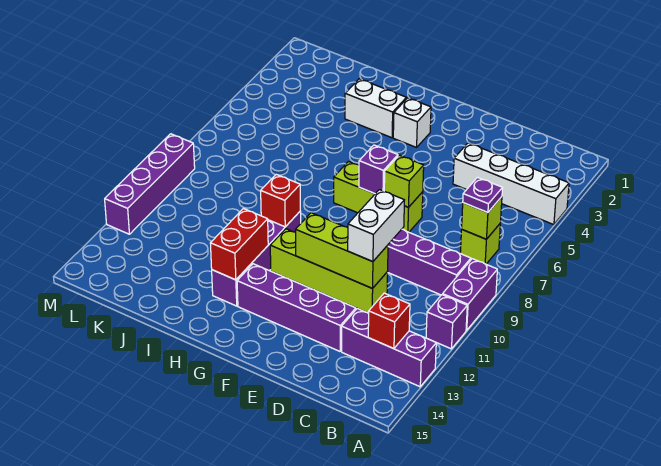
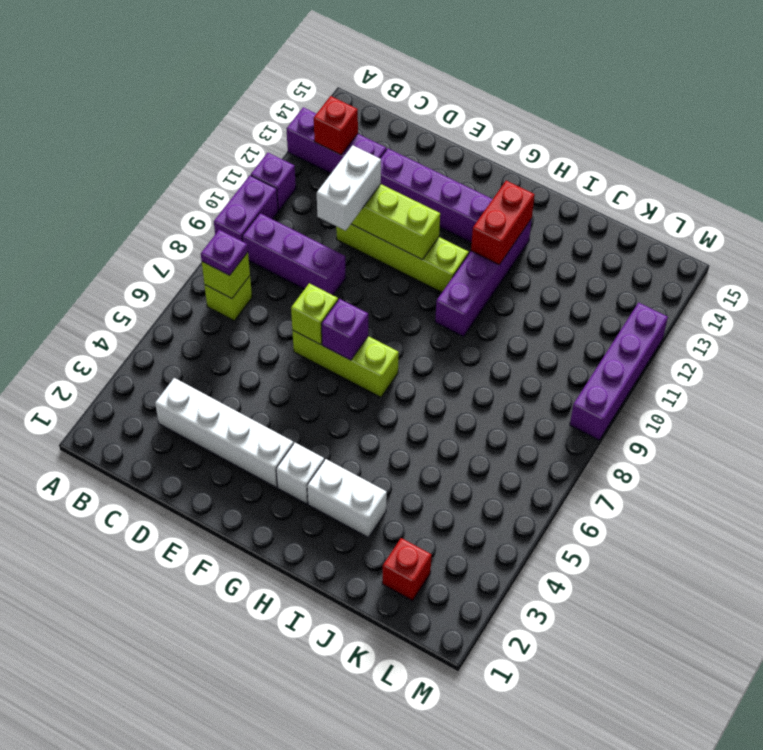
white 1x4 brick [453,143,569,225] -> white 1x4 brick moved to [155,378,293,487]
red 1x1 brick [261,174,300,227] -> red 1x1 brick moved to [382,538,432,601]

